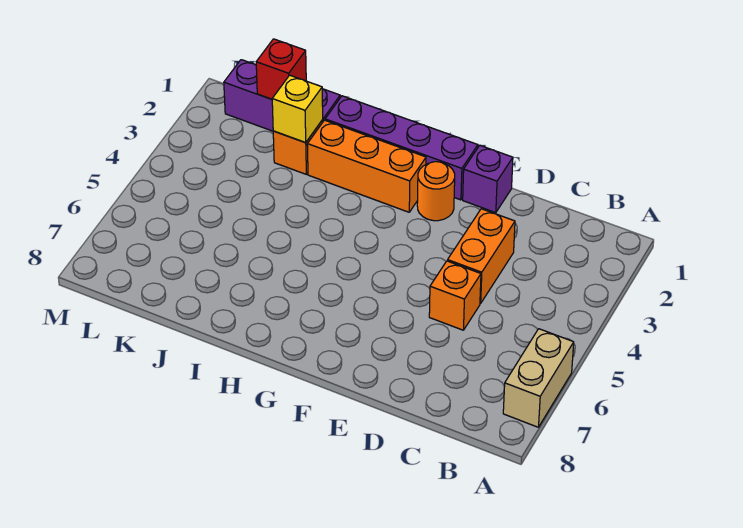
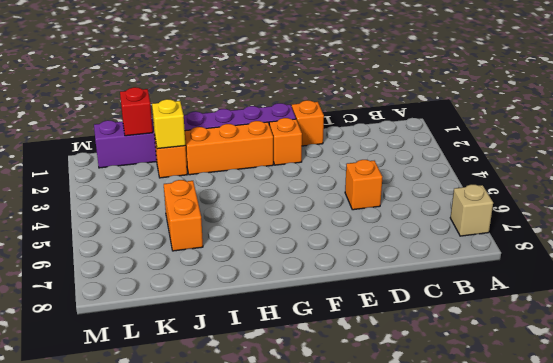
tan 1x2 brick [503,329,574,427] -> tan 1x1 brick [450,184,493,236]
orange 1x2 brick [448,209,515,303] -> orange 1x2 brick moved to [164,180,203,251]
purple 1x1 brick [463,146,513,213] -> orange 1x1 brick [292,100,324,146]
orange 1x1 round brick [417,162,455,221] -> orange 1x1 brick [269,118,302,165]

